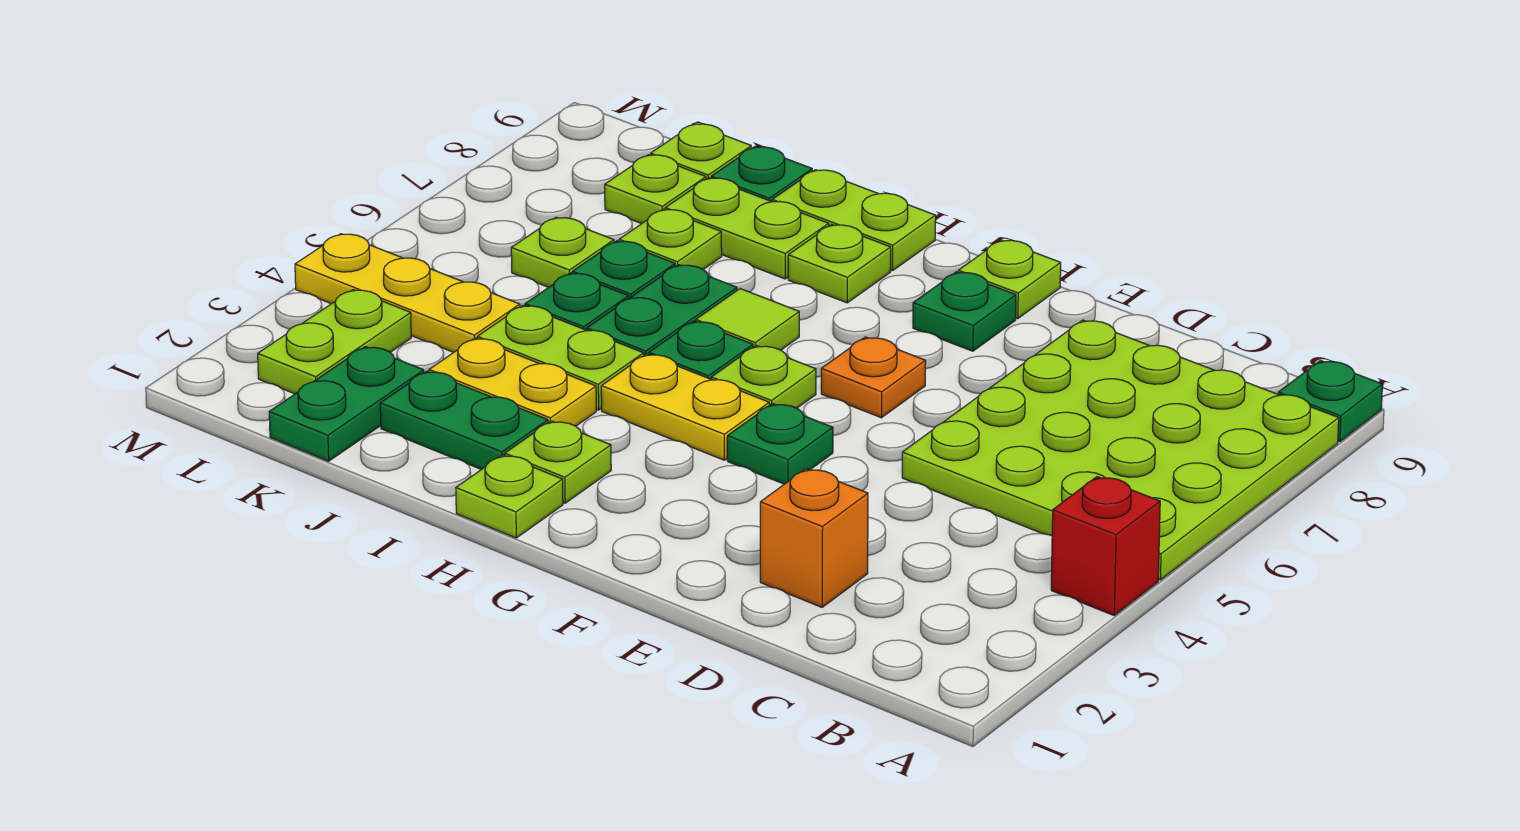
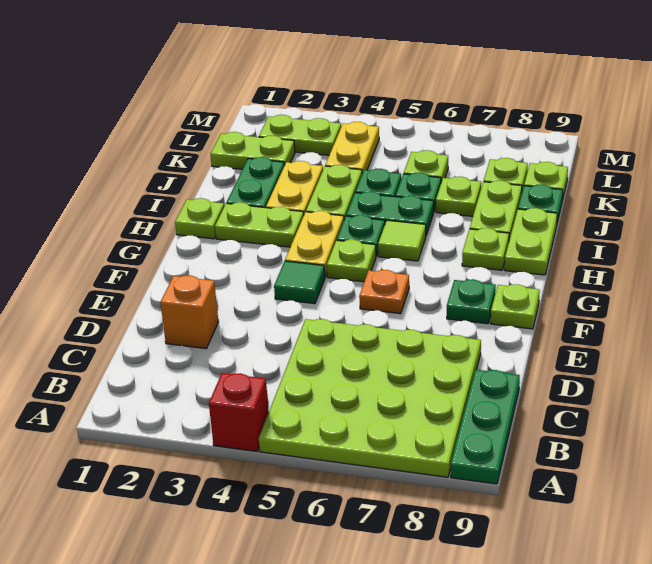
green 1x1 plate [1278,361,1382,442] -> green 1x3 plate [451,370,520,484]
green 1x1 plate [727,404,833,484] -> green 1x1 tile [274,261,325,304]
lime 1x1 plate [505,421,611,503] -> lime 1x2 plate [215,202,304,247]
green 1x2 plate [269,347,424,461] -> lime 1x2 plate [211,132,295,169]
yellow 1x3 plate [295,234,520,352] -> yellow 1x2 plate [325,122,379,173]

